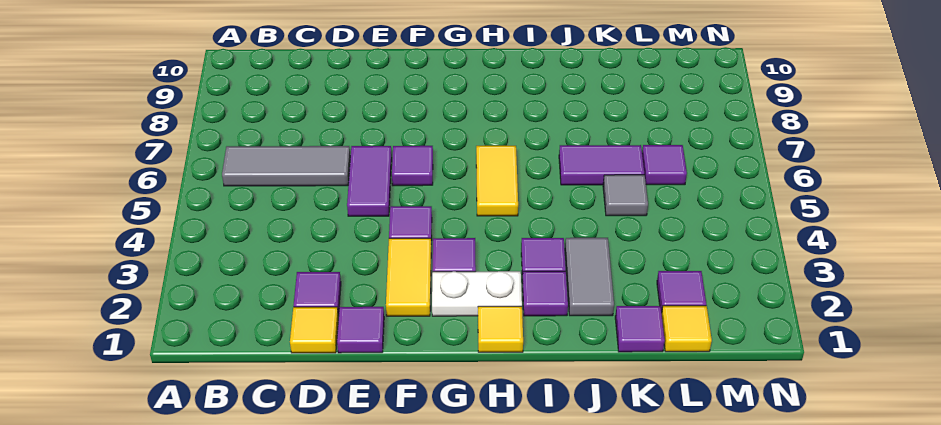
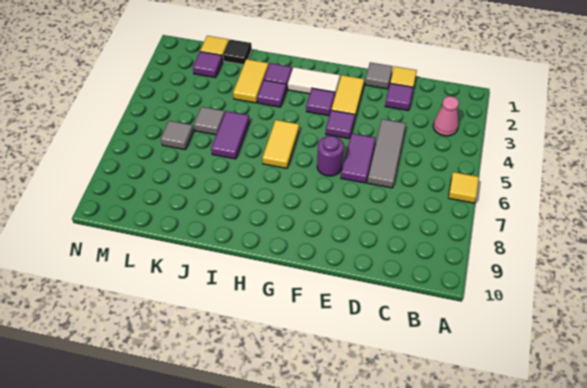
none -> pink 1x1 cone [433,96,459,136]
grey 1x3 tile [222,146,350,186] -> grey 1x3 tile turned to [367,119,406,188]
purple 1x1 tile [337,307,384,353] -> grey 1x1 tile [365,62,393,89]
purple 1x1 tile [392,146,433,186] -> purple 1x1 round brick [317,136,344,176]
white 1x2 plate [432,271,522,316] -> white 1x2 tile [288,67,340,95]
yellow 1x1 tile [478,306,523,352] -> yellow 1x1 tile moved to [448,172,479,203]
grey 1x2 tile [565,238,614,316] -> yellow 1x2 tile [233,59,269,103]
purple 1x2 tile [559,145,644,185] -> purple 1x2 tile turned to [211,111,250,159]
purple 1x1 tile [615,306,665,352] -> black 1x1 tile [223,39,252,65]
purple 1x1 tile [642,145,687,185] -> grey 1x1 tile [161,121,193,150]

